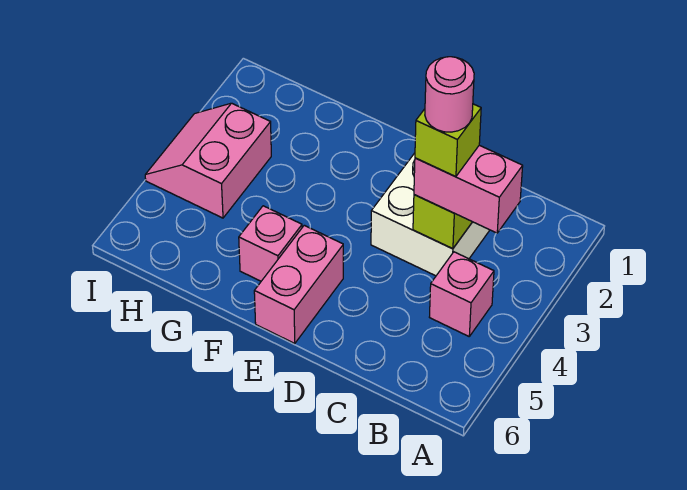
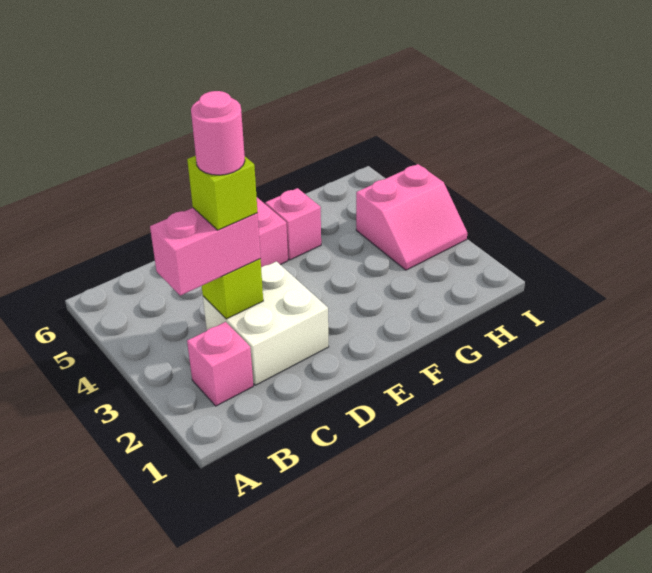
pink 1x1 brick [430,252,494,336] -> pink 1x1 brick moved to [187,322,253,406]
pink 2x2 slope [145,103,271,218] -> pink 2x2 slope turned to [356,164,467,270]

